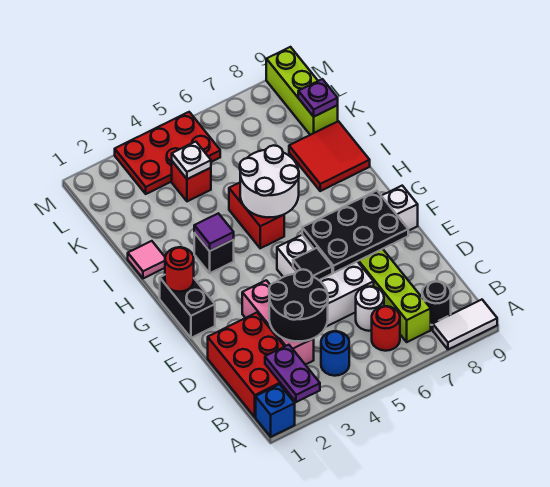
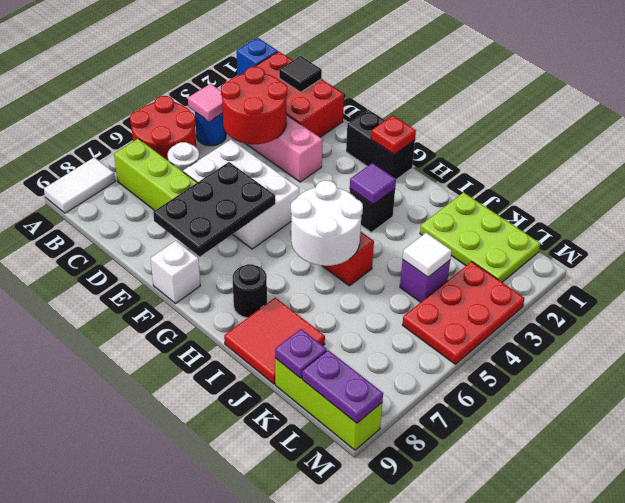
purple 1x2 plate [265,345,320,402] -> purple 1x2 plate moved to [302,350,383,423]
red 1x1 round brick [372,306,400,351] -> red 2x2 round brick [130,96,196,160]
black 1x1 round brick [422,281,451,325] -> black 1x1 round brick moved to [233,264,267,318]
black 2x2 round brick [269,270,328,341] -> red 2x2 round brick [221,67,287,144]
black 1x1 tile [293,248,332,280] -> black 1x1 tile moved to [279,56,322,92]
red 1x1 round brick [165,247,194,292] -> red 1x1 plate [371,116,416,154]
pink 1x1 tile [128,241,165,278] -> pink 1x1 tile moved to [188,84,223,121]
none -> lime 2x3 plate [420,193,540,282]
red 1x1 brick [172,161,211,201] -> purple 1x1 brick [400,260,450,302]
white 1x1 plate [172,142,211,179] -> white 1x1 tile [403,233,452,277]

